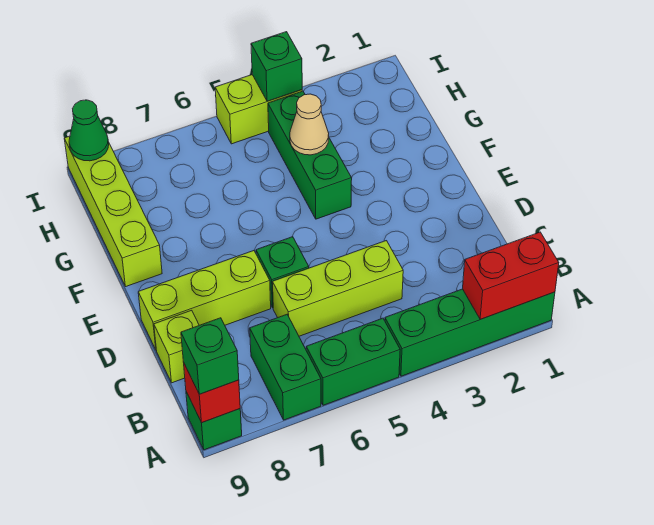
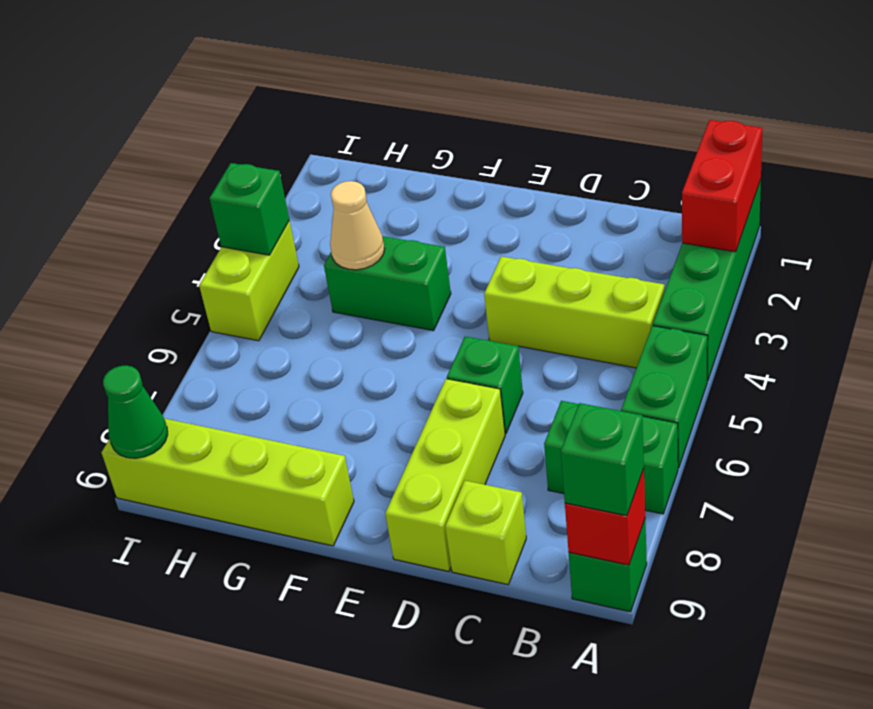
lime 1x3 brick [273,241,403,336] -> lime 1x3 brick turned to [484,256,664,368]
green 1x3 brick [268,91,352,219] -> green 1x2 brick [324,236,451,331]

